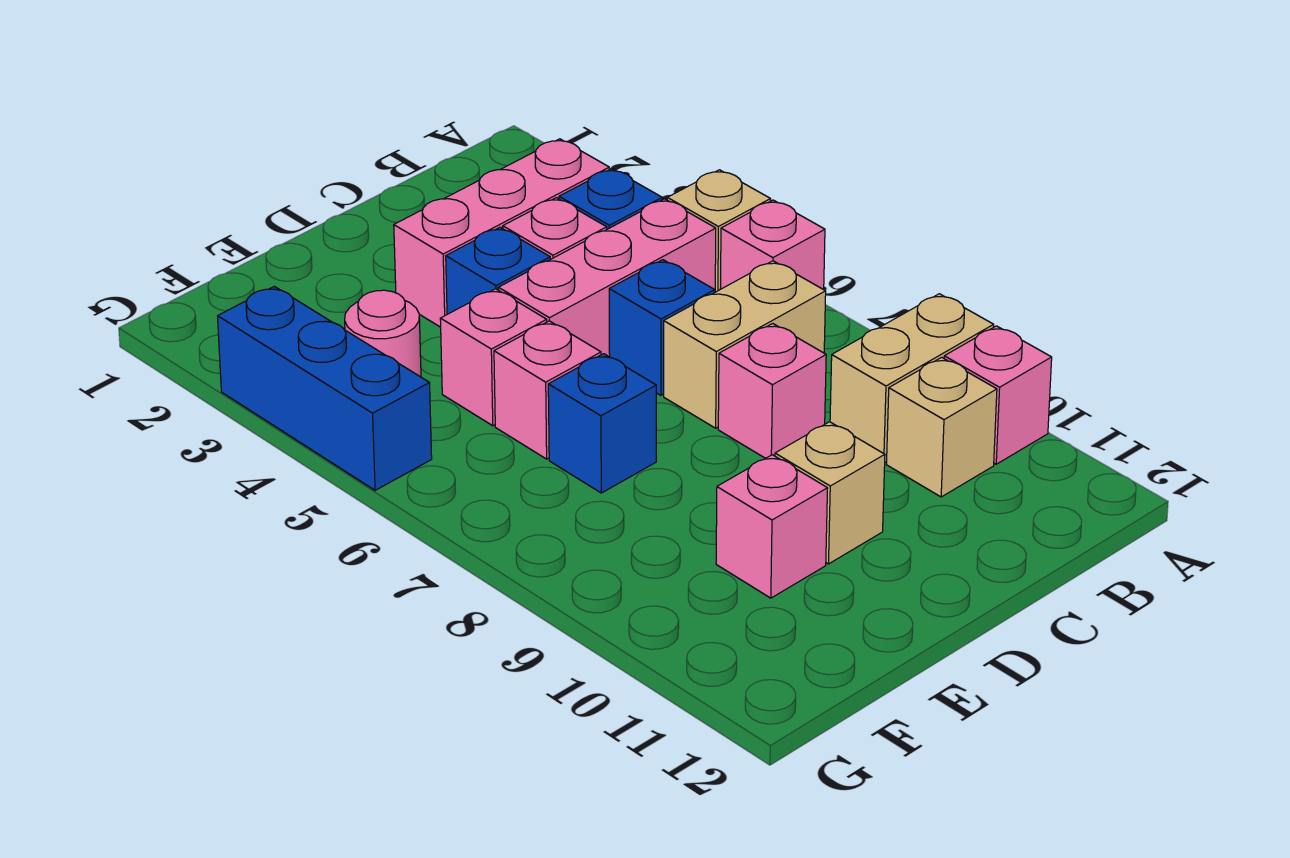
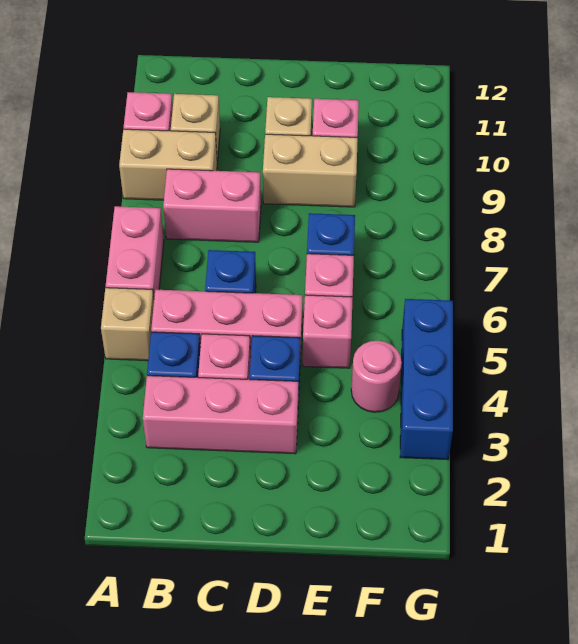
pink 1x1 brick [720,200,825,290] -> pink 1x2 brick [106,206,164,296]
tan 1x2 brick [664,261,826,428] -> tan 1x2 brick moved to [263,134,358,207]
pink 1x1 brick [718,323,826,458] -> pink 1x2 brick [163,169,261,242]

